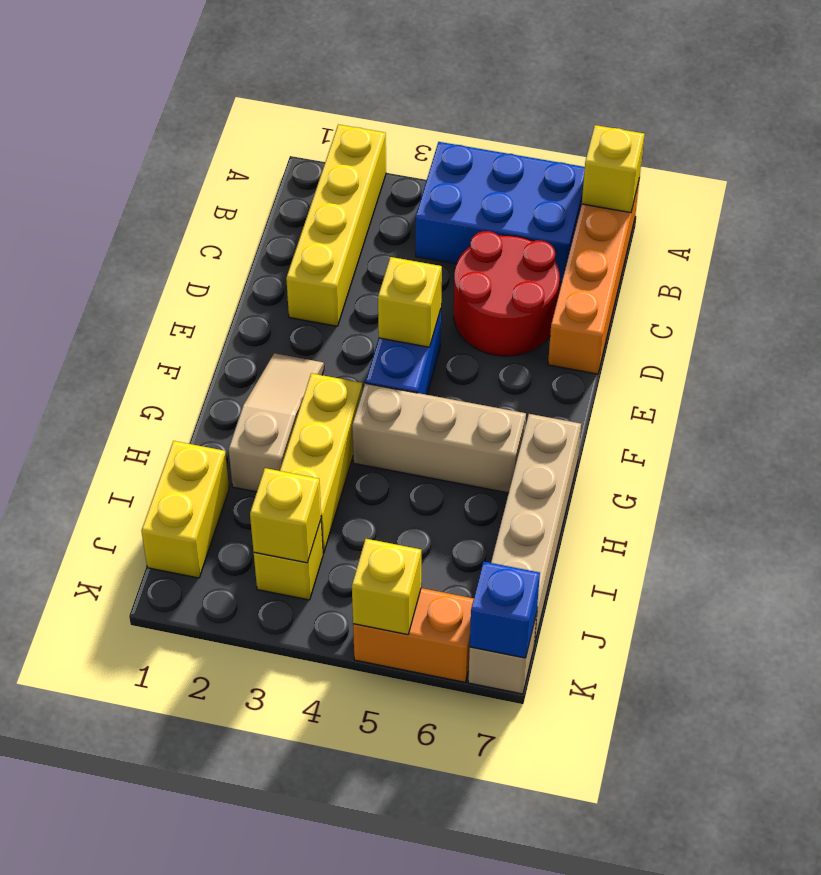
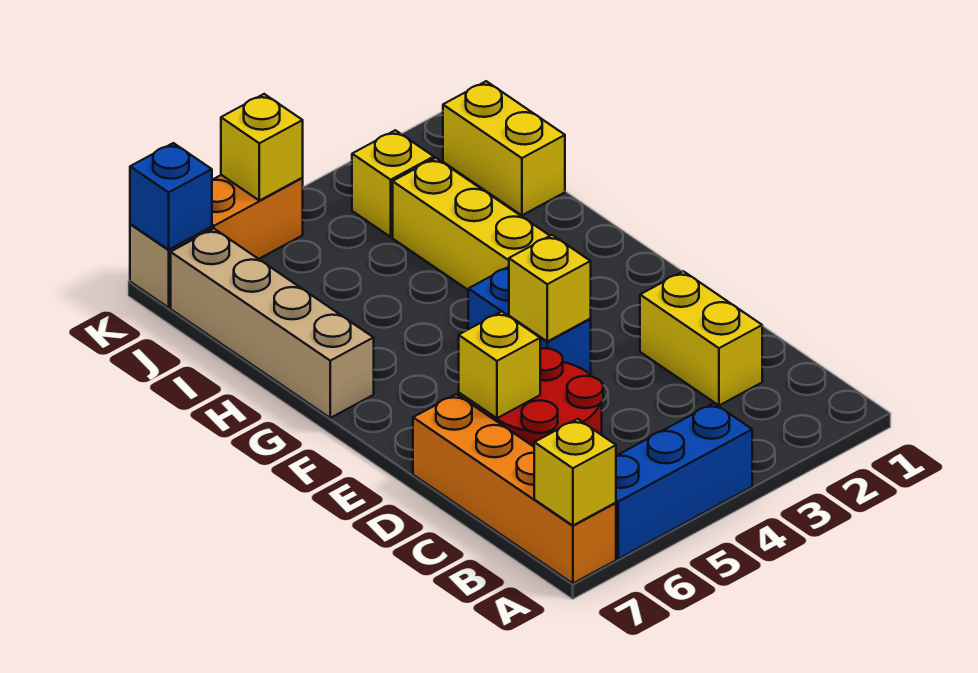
yellow 1x4 brick [286,124,386,326] -> yellow 1x2 brick [640,271,762,405]
blue 2x3 brick [416,142,585,283] -> blue 1x3 brick [616,403,752,559]
tan 1x3 slope [229,353,324,492] -> none
tan 1x3 brick [352,383,526,493] -> none
yellow 1x1 brick [250,468,321,563] -> yellow 1x1 brick moved to [459,312,540,418]

